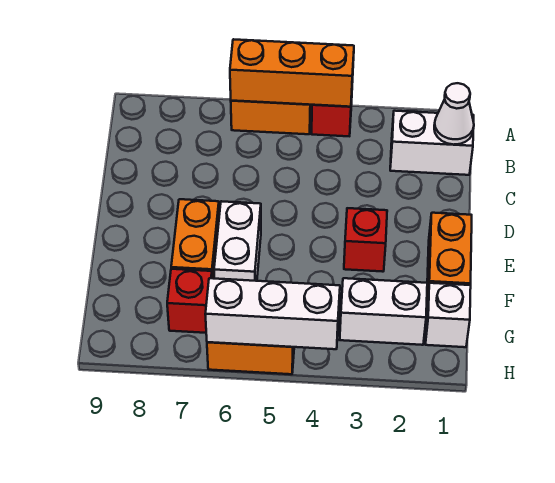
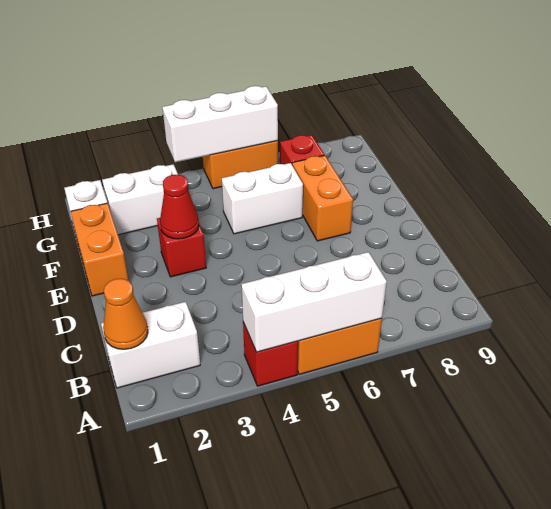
orange 1x3 brick [230,39,354,107] -> white 1x3 brick [241,252,387,352]
white 1x1 cone [434,83,474,145] -> orange 1x1 cone [103,279,148,349]
none -> red 1x1 cone [160,174,199,239]
white 1x2 brick [214,201,261,281] -> white 1x2 brick turned to [222,163,303,234]

